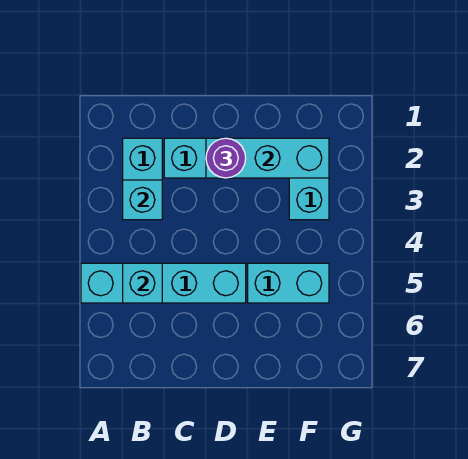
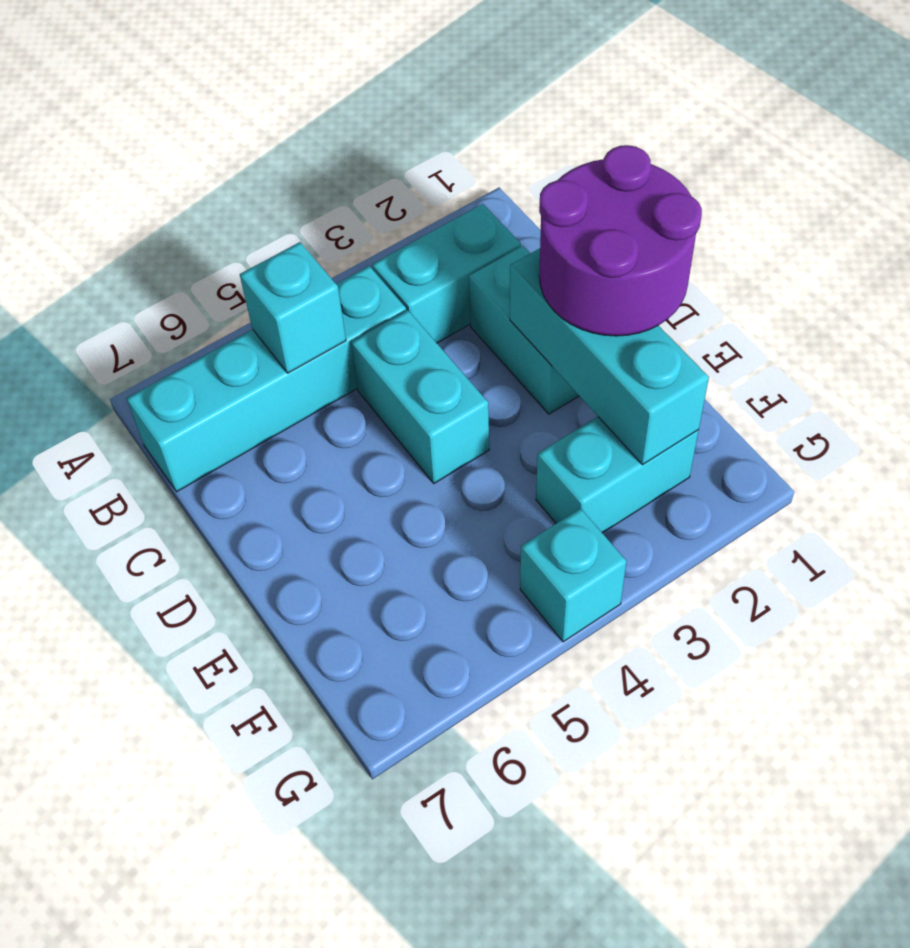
cyan 1x4 brick [81,263,246,303] -> cyan 1x4 brick turned to [126,266,406,492]
cyan 1x1 brick [123,180,162,220] -> cyan 1x1 brick moved to [520,508,627,642]
purple 1x1 round brick [206,138,246,178] -> purple 2x2 round brick [539,145,702,336]
cyan 1x2 brick [248,263,329,303] -> cyan 1x2 brick moved to [351,310,489,483]

